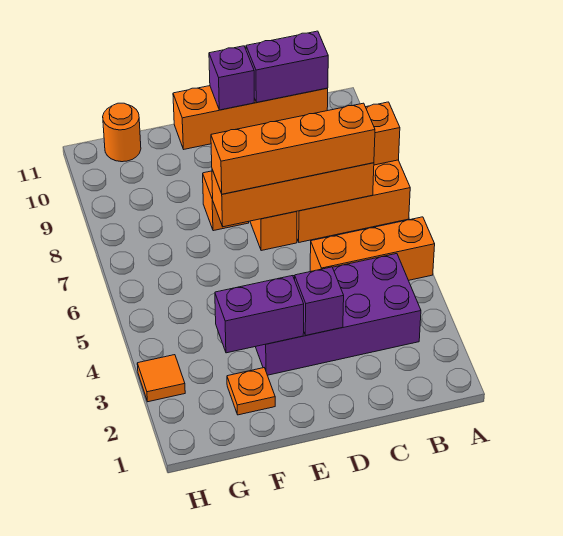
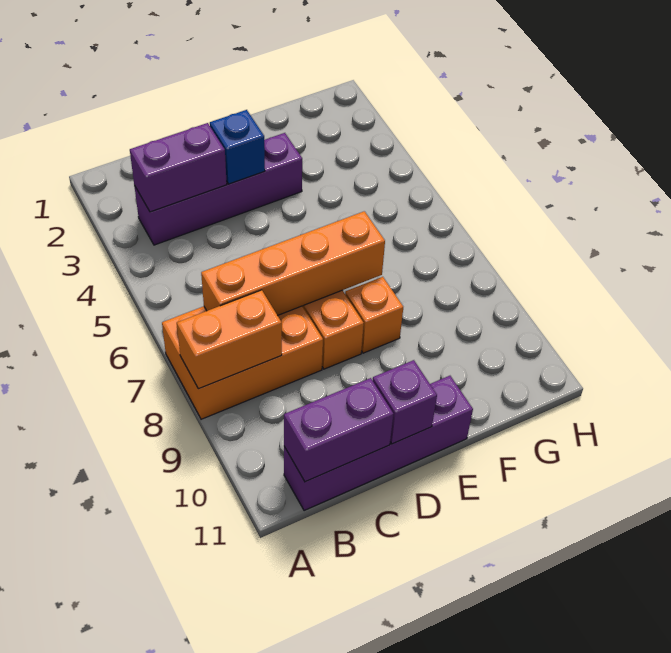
orange 1x3 brick [310,217,435,280] -> none
purple 2x4 brick [256,254,421,375] -> purple 1x4 brick [134,133,302,245]
orange 1x4 brick [211,103,375,194] -> none
orange 1x4 brick [173,86,328,149] -> purple 1x4 brick [284,376,473,511]
purple 1x1 brick [295,267,344,335] -> blue 1x1 brick [210,110,265,184]
purple 1x2 brick [215,276,304,353] -> purple 1x2 brick moved to [130,123,227,212]
orange 1x1 plate [227,368,275,415] -> none
orange 1x1 round brick [103,103,141,162] -> none
orange 1x1 tile [137,355,185,402] -> none

